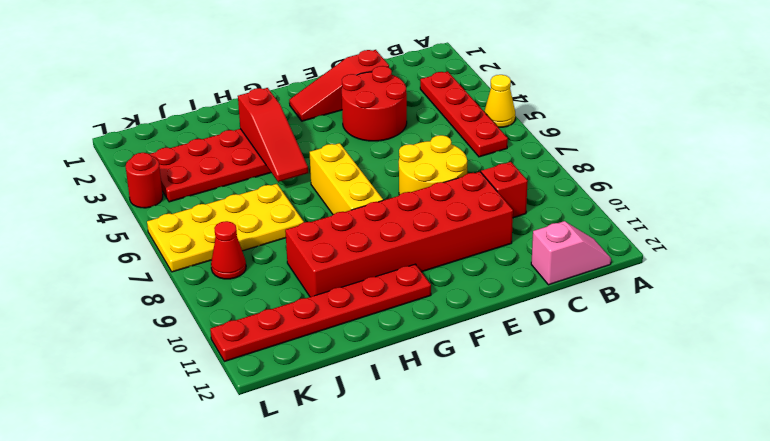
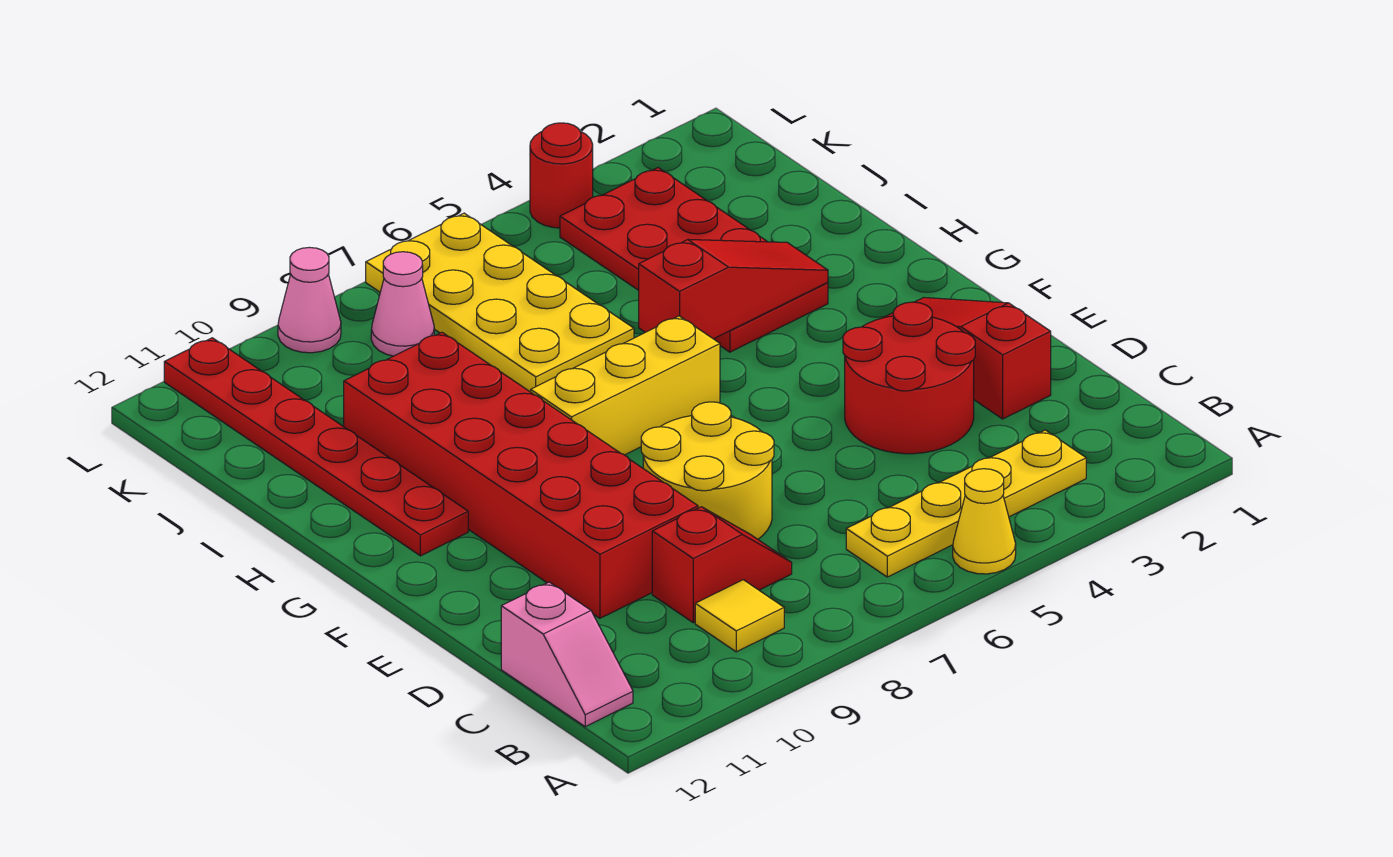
red 1x4 plate [420,71,508,157] -> yellow 1x4 plate [846,430,1086,577]
none -> yellow 1x1 tile [695,580,784,652]
red 1x3 slope [238,88,308,182] -> red 1x3 slope turned to [639,239,828,339]
red 1x1 cone [211,221,246,279] -> pink 1x1 cone [371,252,434,356]
none -> pink 1x1 cone [278,247,341,353]

